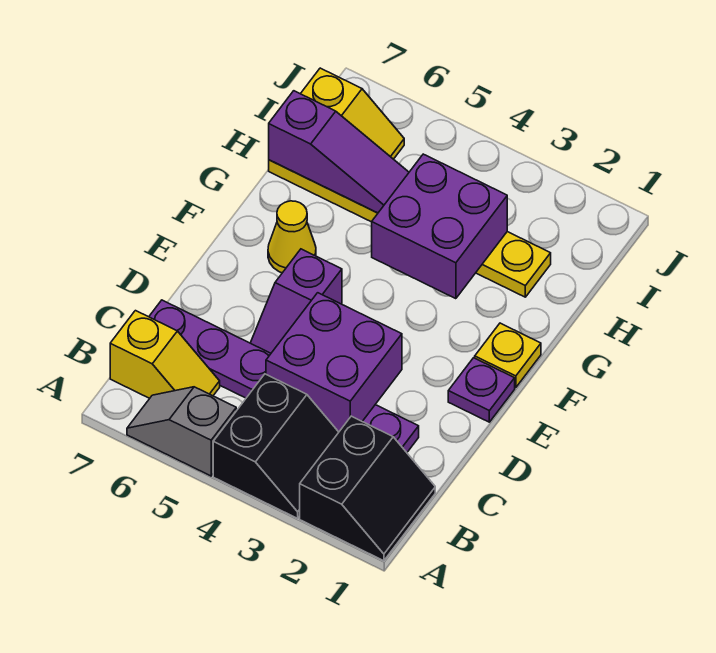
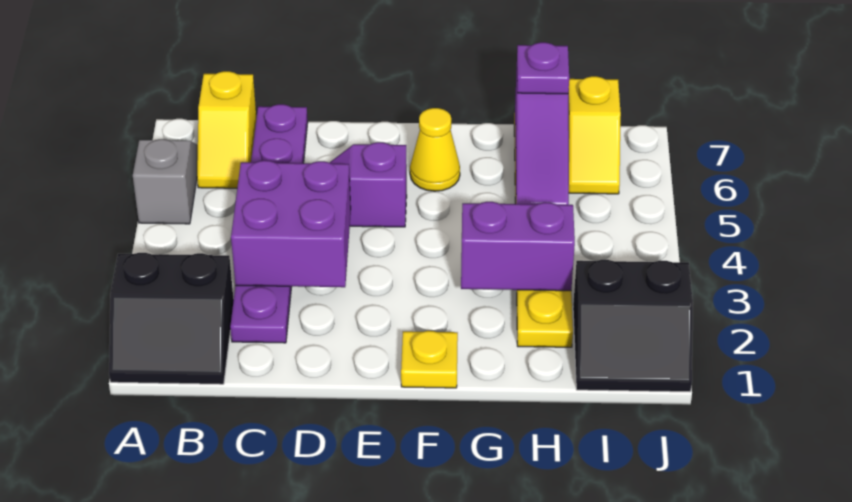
black 2x2 slope [213,374,339,518] -> black 2x2 slope moved to [573,260,693,392]
purple 1x1 plate [448,358,515,422] -> purple 1x1 plate moved to [517,42,569,94]
purple 2x2 brick [372,154,507,299] -> purple 1x2 brick [461,202,575,291]

